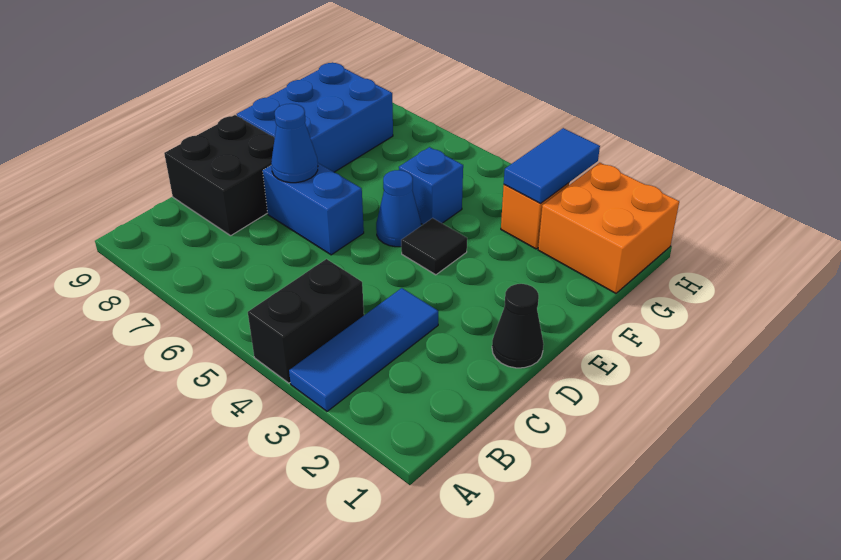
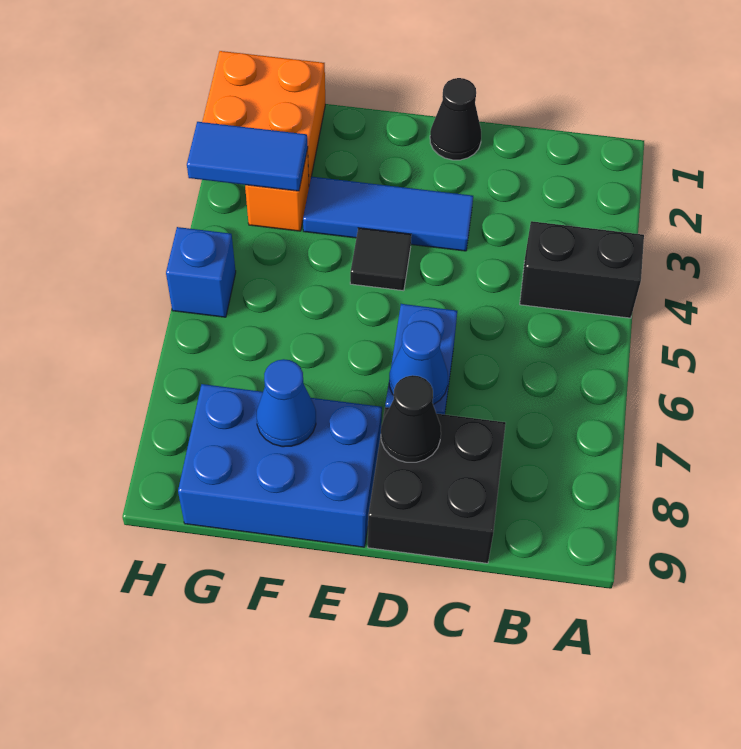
blue 1x3 tile [289,288,438,411] -> blue 1x3 tile moved to [303,177,473,251]
none -> black 1x1 cone [381,375,441,462]
blue 1x1 cone [376,170,421,247] -> blue 1x1 cone moved to [257,359,316,447]
blue 1x1 brick [399,147,463,225] -> blue 1x1 brick moved to [166,227,236,317]

